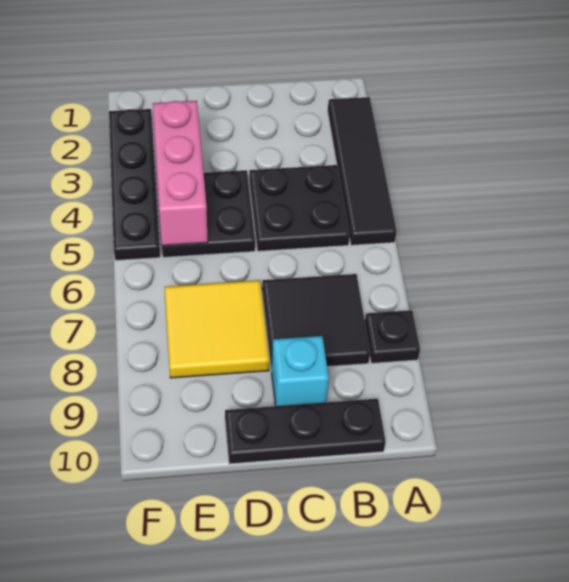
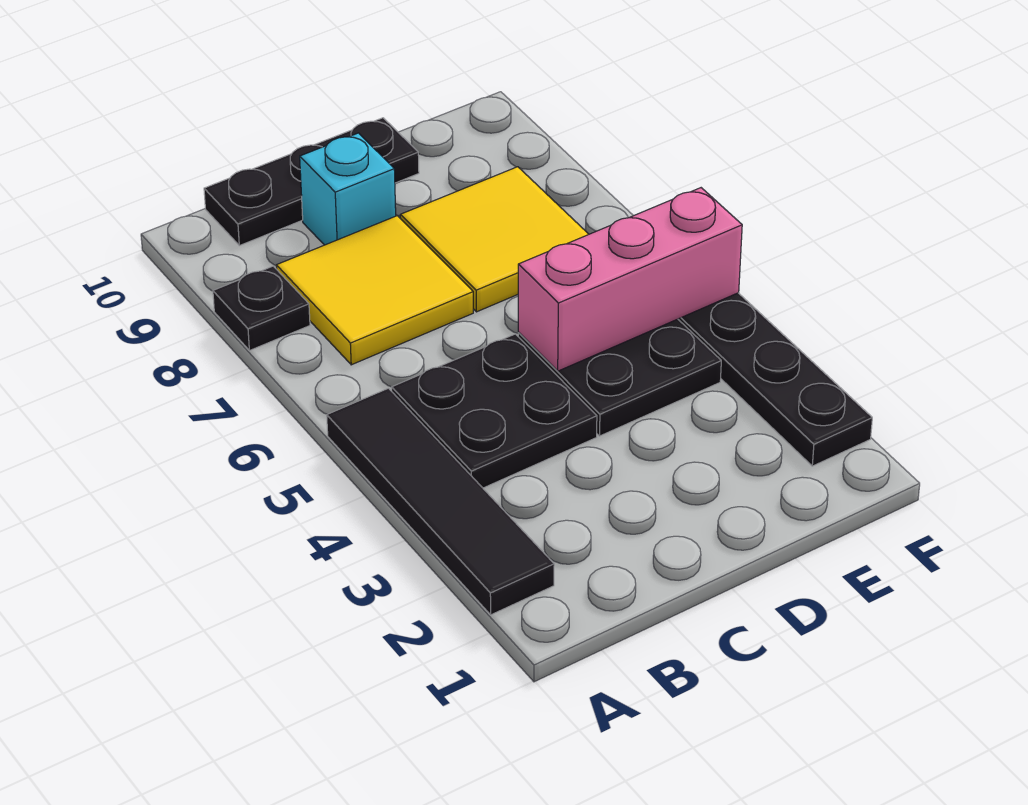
black 2x2 tile [262,274,370,370] -> yellow 2x2 tile [276,216,473,365]
pink 1x3 brick [153,101,208,246] -> pink 1x3 brick turned to [518,188,742,371]

